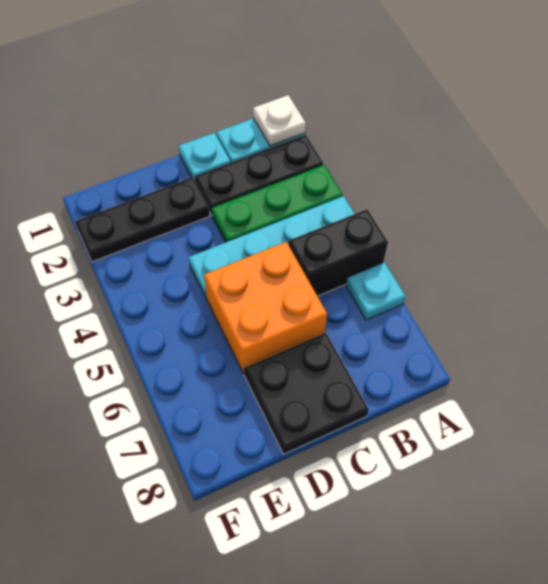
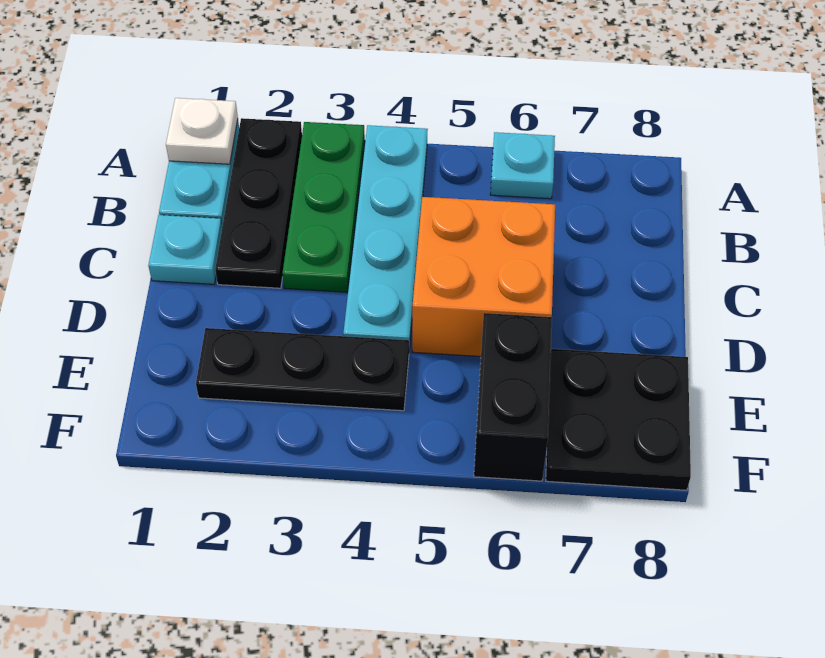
black 1x2 brick [288,209,388,296] -> black 1x2 brick moved to [474,313,552,481]
black 2x2 plate [244,333,369,454] -> black 2x2 plate moved to [546,349,691,490]
black 1x3 plate [75,177,210,262] -> black 1x3 plate turned to [196,328,409,411]

